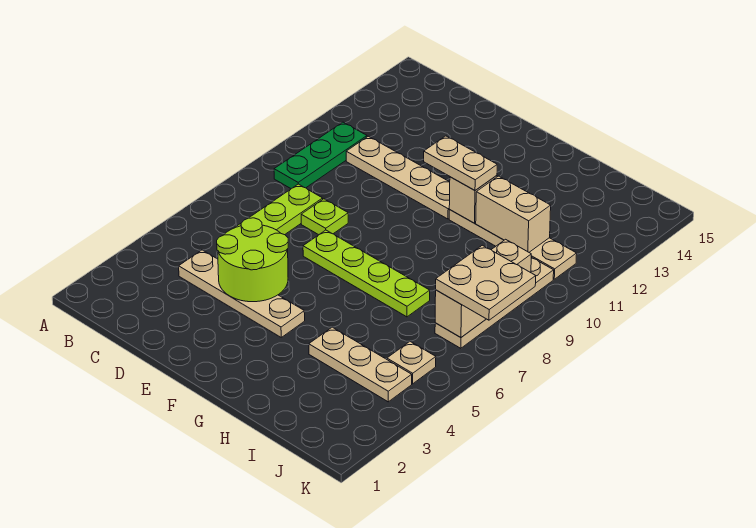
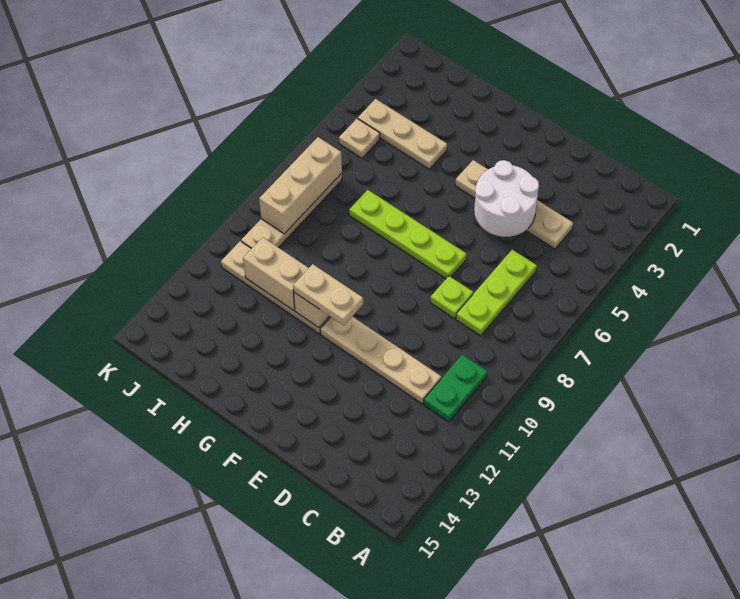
green 1x3 plate [274,122,367,189] -> green 1x2 plate [424,355,487,422]
lime 2x2 round brick [217,218,288,302] -> white 2x2 round brick [474,160,539,237]
tan 2x2 plate [436,245,536,320] -> none

